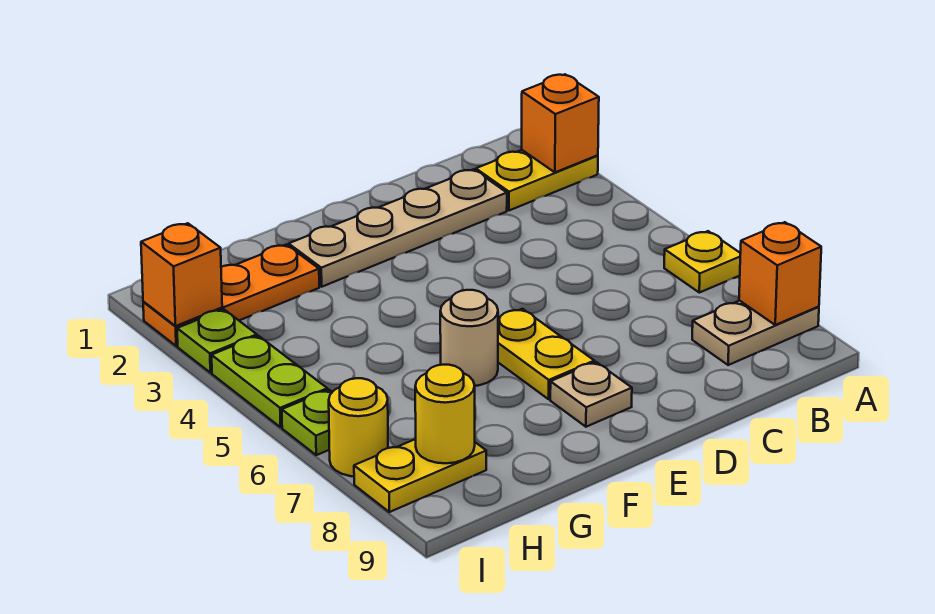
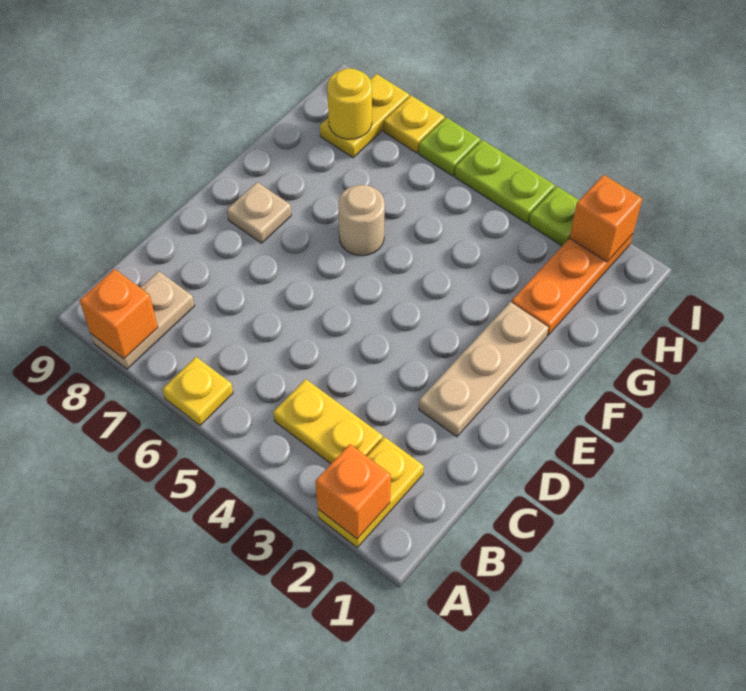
tan 1x4 plate [289,169,507,287] -> tan 1x3 plate [419,302,548,437]
yellow 1x2 plate [498,309,594,399] -> yellow 1x2 plate moved to [273,379,383,464]
yellow 1x1 round brick [329,378,388,476] -> yellow 1x1 plate [384,96,445,153]

